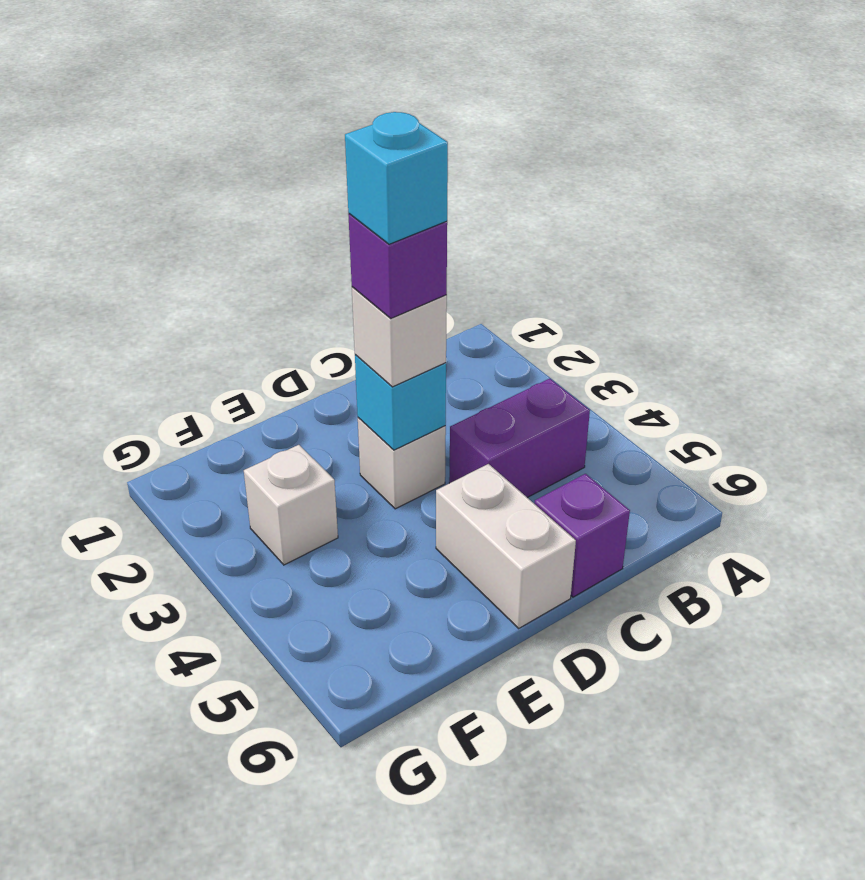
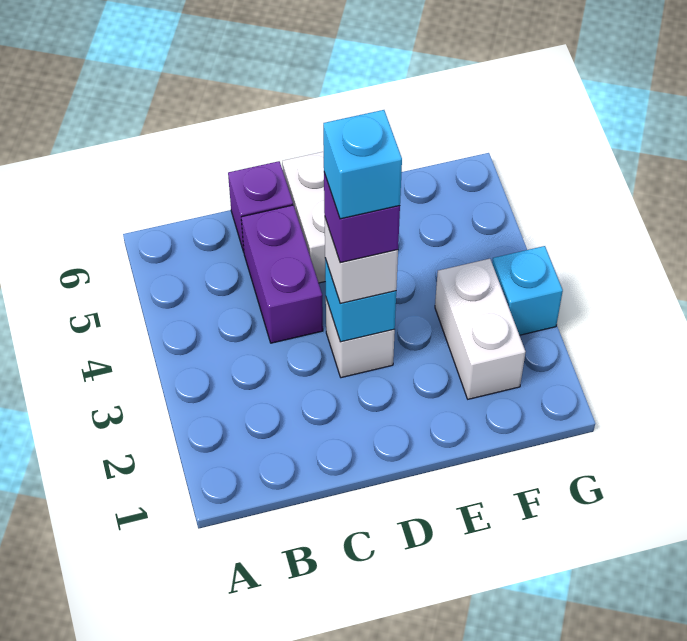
purple 1x2 brick [449,379,590,498] -> purple 1x2 brick turned to [241,205,323,343]
white 1x1 brick [244,445,338,565] -> white 1x2 brick [435,259,525,399]
none -> cyan 1x1 brick [492,246,563,335]

